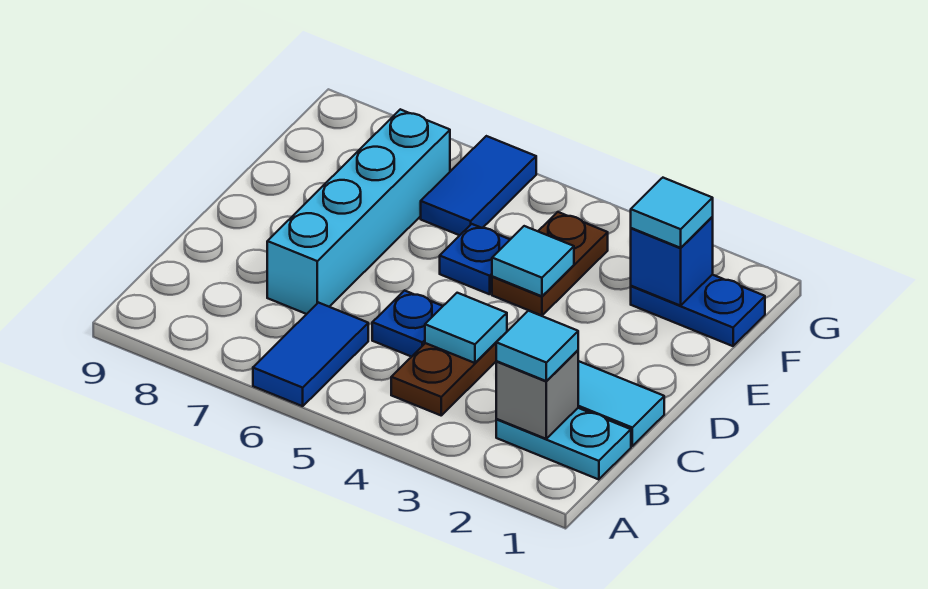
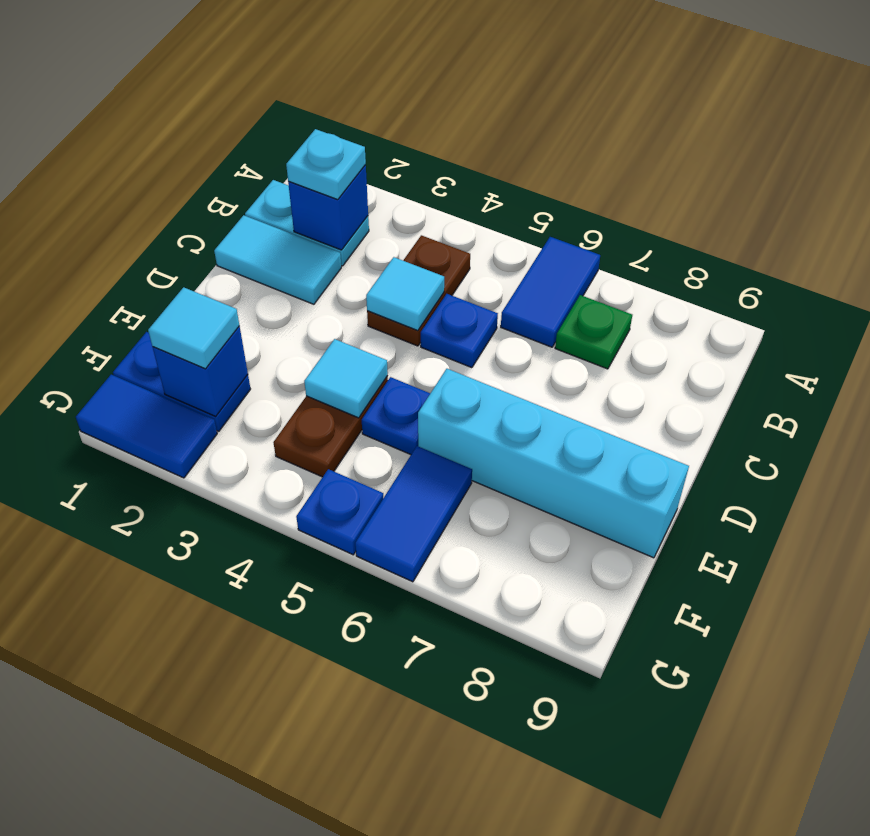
grey 1x1 brick [496,350,578,439] -> blue 1x1 brick [288,165,368,250]
cyan 1x1 tile [496,311,578,381] -> cyan 1x1 plate [286,129,366,200]
none -> green 1x1 plate [555,295,632,369]
cyan 1x4 brick [267,109,450,314] -> cyan 1x4 brick turned to [418,369,689,558]
none -> blue 1x2 tile [76,375,217,478]
none -> blue 1x1 plate [296,469,383,555]

